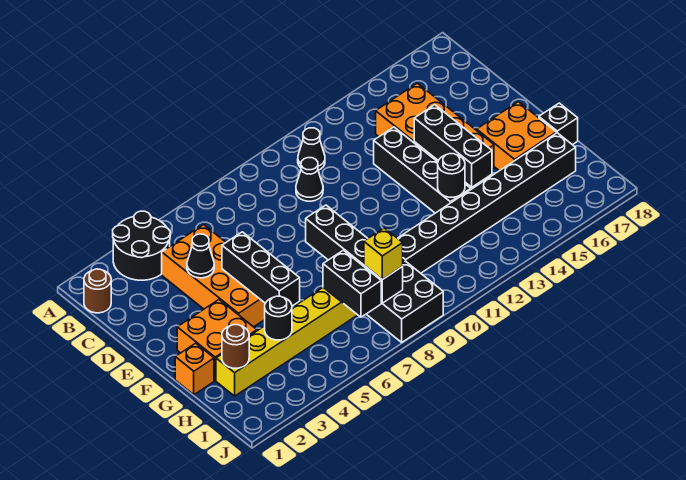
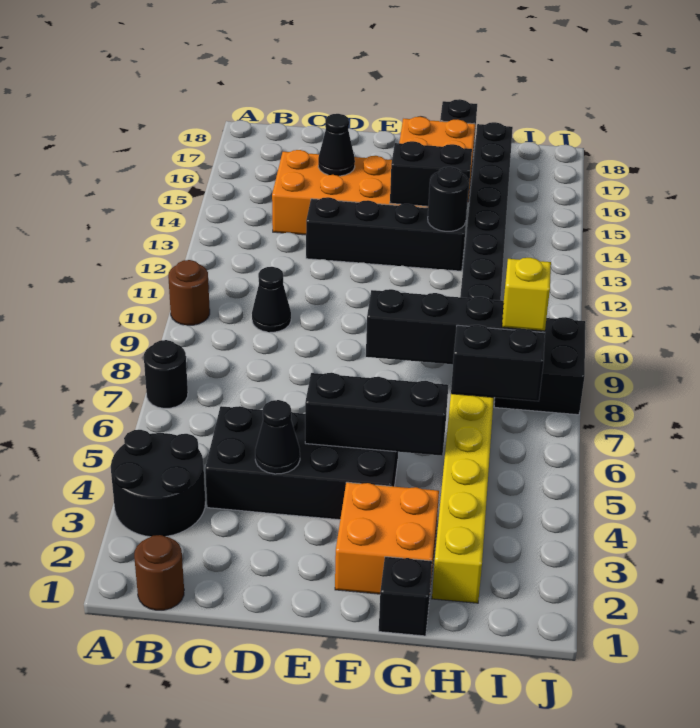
black 1x1 cone [298,128,325,170] -> black 1x1 cone moved to [318,114,355,176]
orange 2x4 brick [162,225,265,327] -> black 2x4 brick [205,406,398,520]
black 1x3 brick [414,105,492,187] -> black 1x2 brick [390,141,472,206]
orange 1x1 brick [175,343,214,395] -> black 1x1 brick [379,557,432,636]
brown 1x1 round brick [222,325,249,368] -> brown 1x1 round brick moved to [168,260,210,325]
black 1x1 round brick [265,296,292,340] -> black 1x1 round brick moved to [144,340,188,408]

